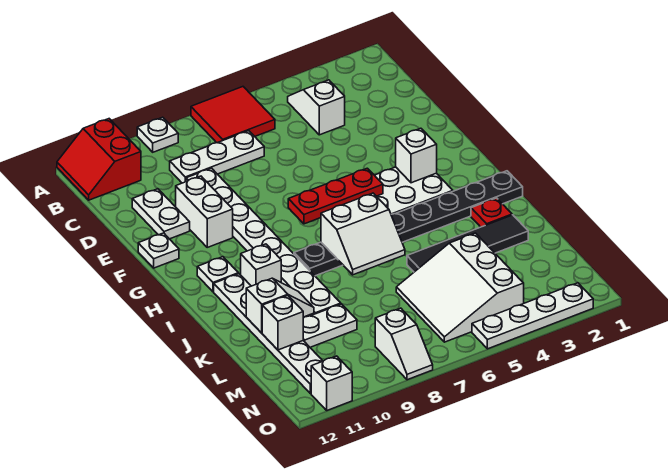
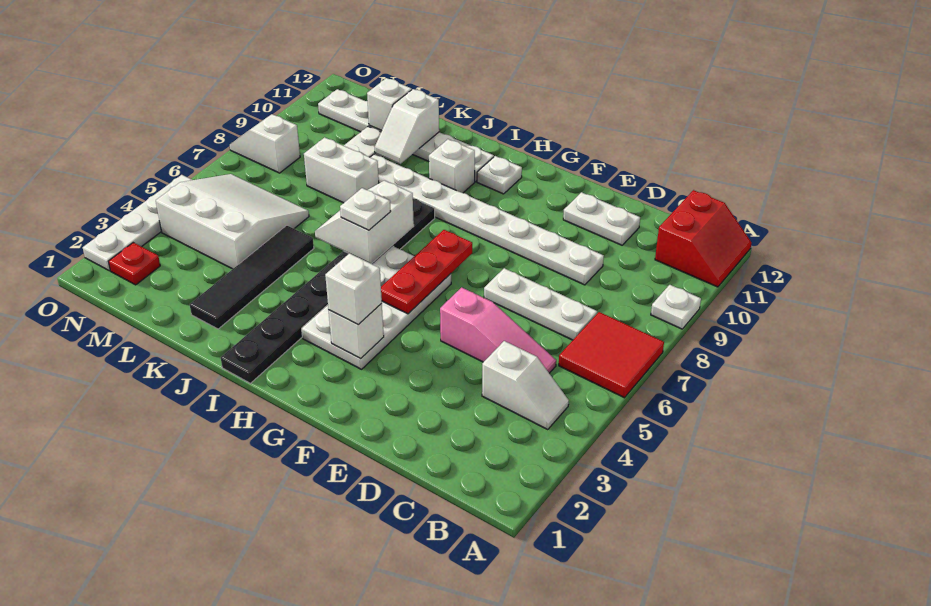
red 2x2 slope [57,119,141,200] -> red 2x2 slope turned to [655,190,752,287]
none -> pink 1x3 slope [440,287,556,373]
white 1x3 plate [170,131,264,183] -> white 1x3 plate turned to [484,268,597,340]
white 1x2 brick [176,176,233,247] -> white 1x2 brick moved to [304,137,379,203]
white 1x1 plate [138,233,179,268] -> white 1x1 plate moved to [340,188,391,230]
red 1x1 plate [471,198,512,227] -> red 1x1 plate moved to [109,243,160,285]
white 1x1 brick [311,356,352,410] -> white 1x1 brick moved to [325,253,382,325]

